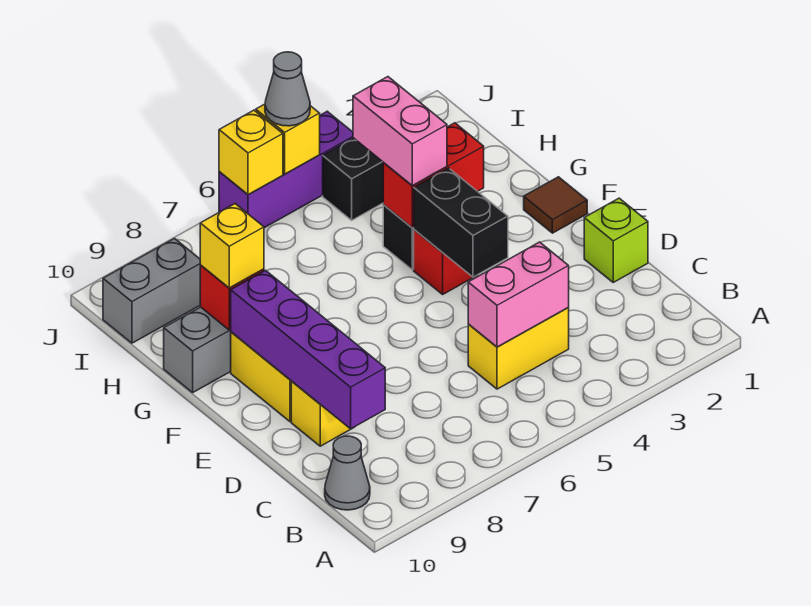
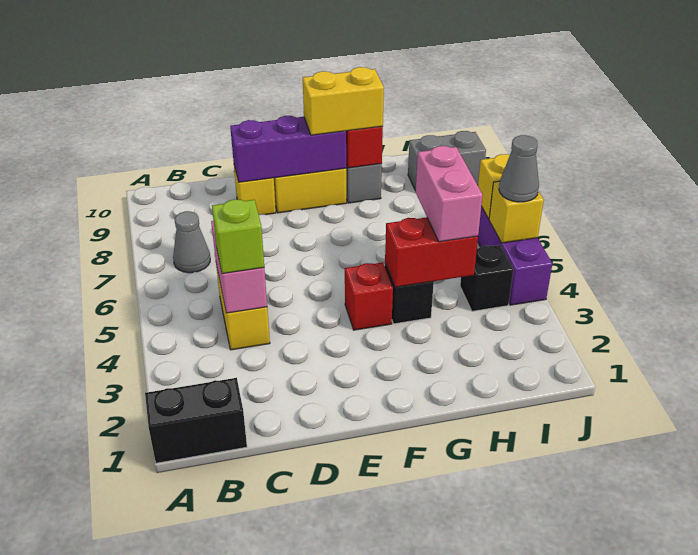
grey 1x1 cone [325,436,370,510] -> grey 1x1 cone moved to [173,211,210,273]
purple 1x4 brick [231,270,385,429] -> purple 1x3 brick [230,116,346,182]
lime 1x1 brick [584,198,648,282] -> lime 1x1 brick moved to [212,199,264,274]
black 1x2 brick [414,168,508,277] -> black 1x2 brick moved to [145,378,247,463]
brown 1x1 tile [524,177,587,233] -> none
red 1x2 brick [383,123,484,228] -> red 1x2 brick turned to [385,218,478,287]
pink 1x2 brick [353,77,447,186] -> pink 1x2 brick turned to [416,146,483,242]
yellow 1x1 brick [200,204,264,288] -> yellow 1x2 brick [303,67,384,135]
grey 1x2 brick [103,238,200,343] -> grey 1x2 brick turned to [408,131,486,191]

